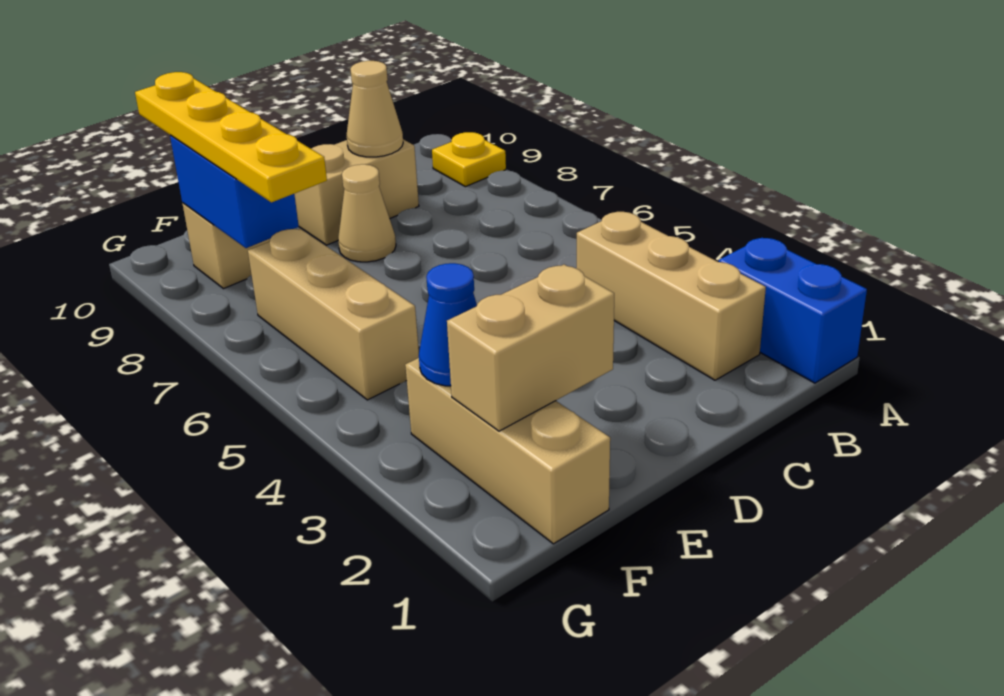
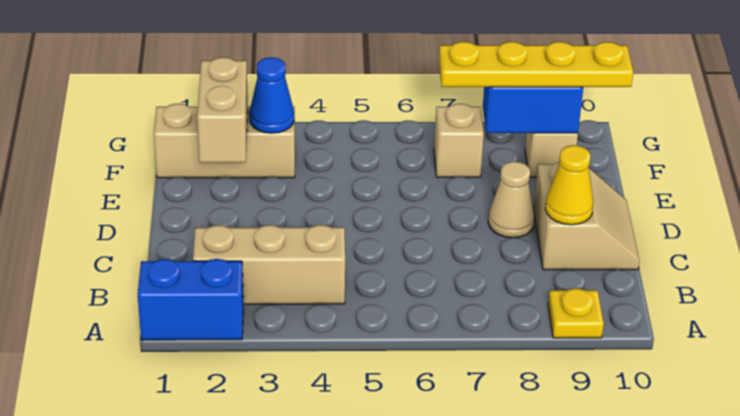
tan 1x1 cone [346,61,403,157] -> yellow 1x1 cone [545,145,593,225]
tan 1x3 brick [248,229,419,400] -> tan 1x1 brick [434,104,484,177]

